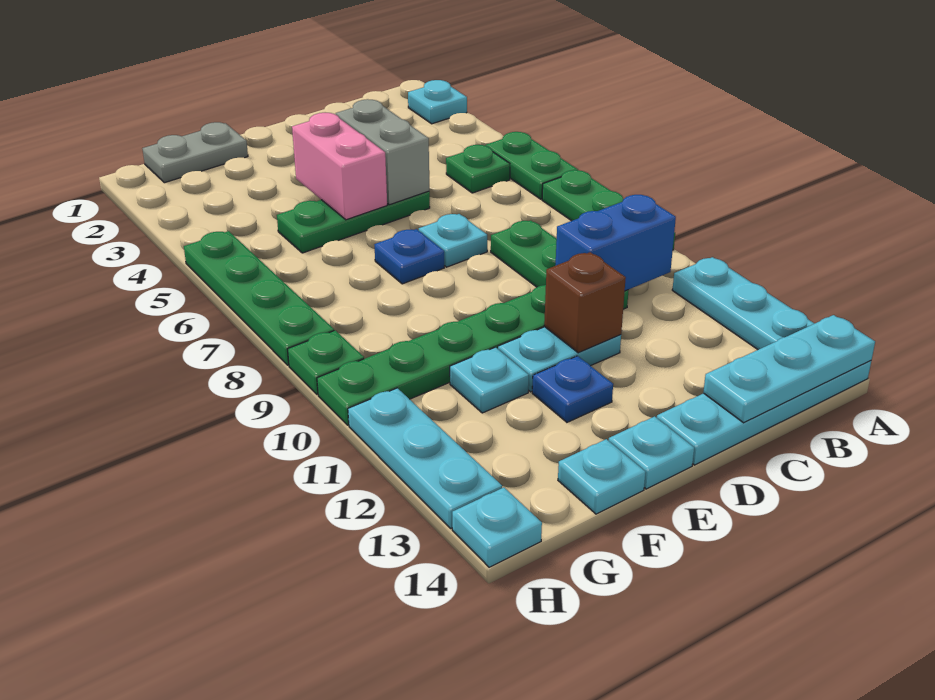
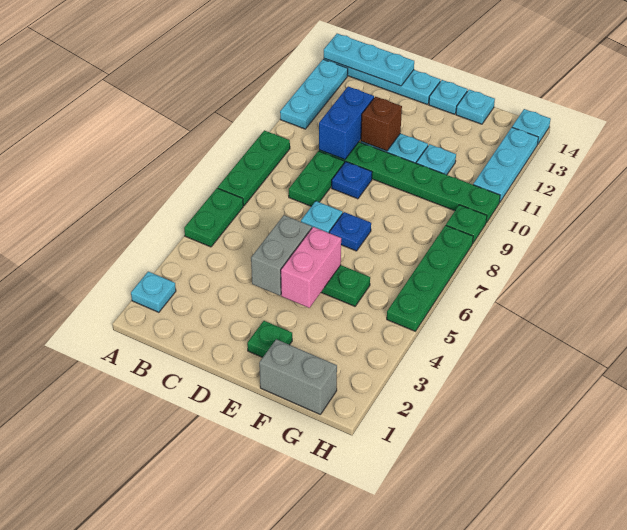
green 1x1 plate [446,145,510,193] -> green 1x1 plate moved to [247,321,292,357]
blue 1x2 brick [556,195,676,291] -> blue 1x2 brick turned to [319,87,374,160]
blue 1x1 plate [532,356,613,422] -> blue 1x1 plate moved to [332,162,372,199]
grey 1x2 plate [142,122,248,183] -> grey 1x2 brick [259,339,337,415]

